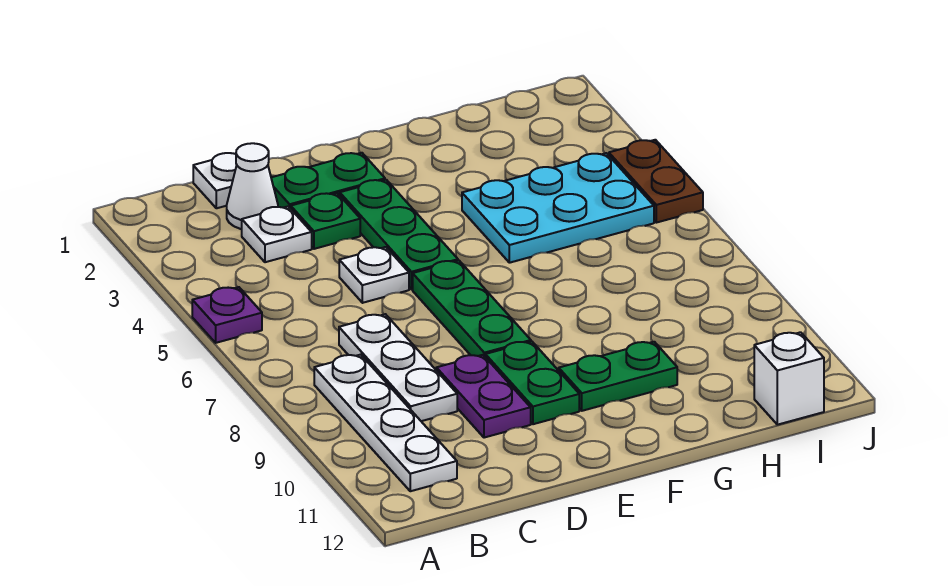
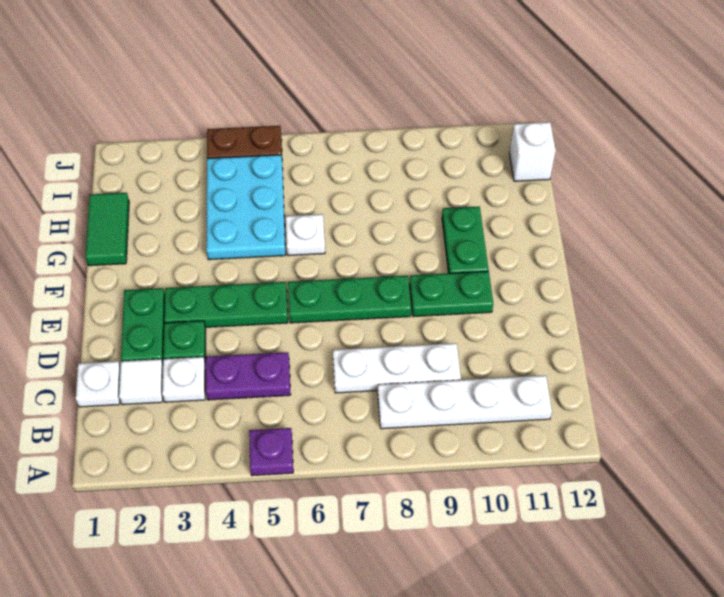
white 1x1 cone [227,143,278,229] -> white 1x1 tile [119,359,163,405]
white 1x1 plate [339,247,409,303] -> white 1x1 plate moved to [286,214,325,256]
purple 1x2 plate [436,355,531,438] -> purple 1x2 plate moved to [206,352,291,400]
none -> green 1x2 tile [85,193,129,266]

